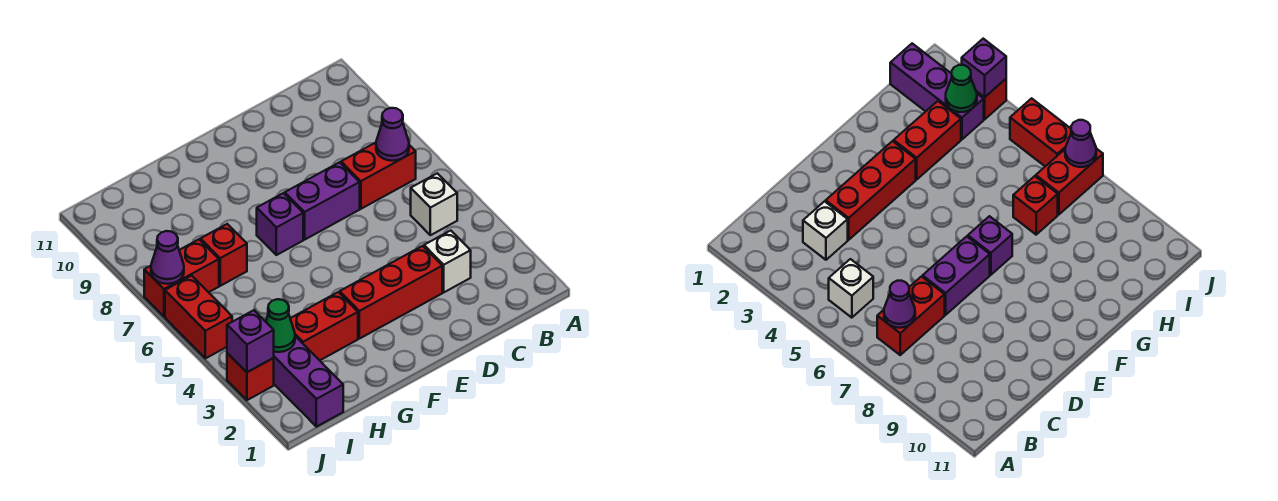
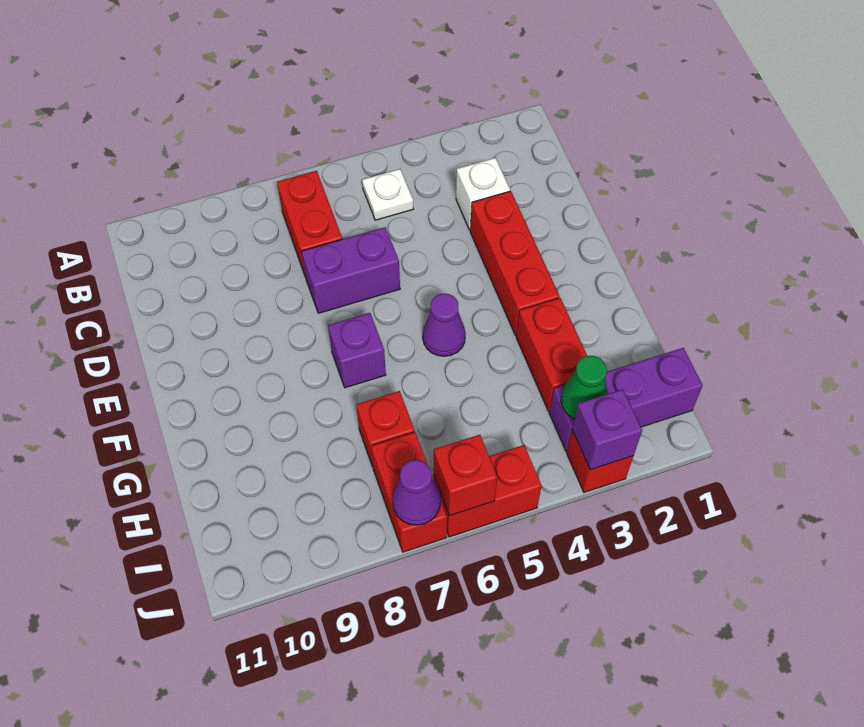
white 1x1 brick [411,173,457,235] -> white 1x1 plate [362,169,413,220]
purple 1x1 cone [376,108,409,161] -> purple 1x1 cone moved to [423,293,466,356]
purple 1x2 brick [285,162,360,239] -> purple 1x2 brick turned to [302,227,400,313]
none -> red 1x1 brick [434,435,497,515]

